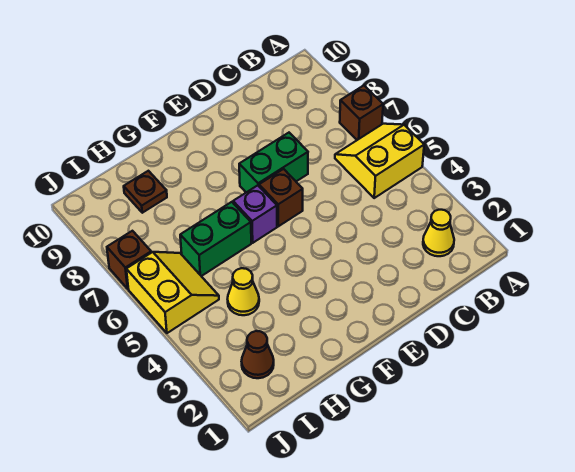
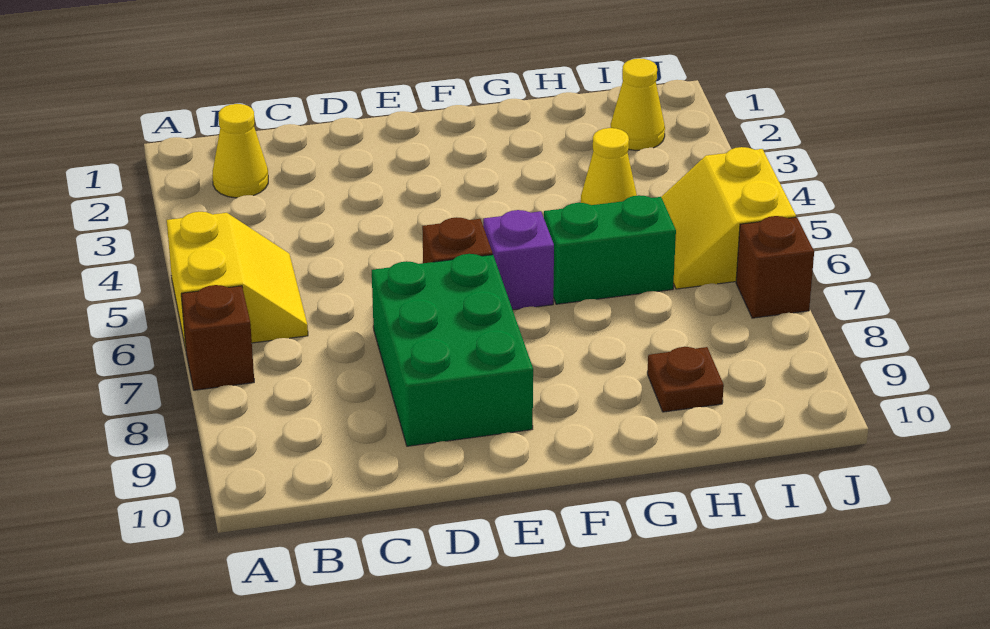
yellow 2x2 slope [335,124,424,198] -> yellow 2x2 slope turned to [167,212,308,349]
green 1x2 brick [239,133,308,192] -> green 2x3 brick [372,254,533,446]
brown 1x1 cone [242,331,274,378] -> yellow 1x1 cone [611,58,665,151]

